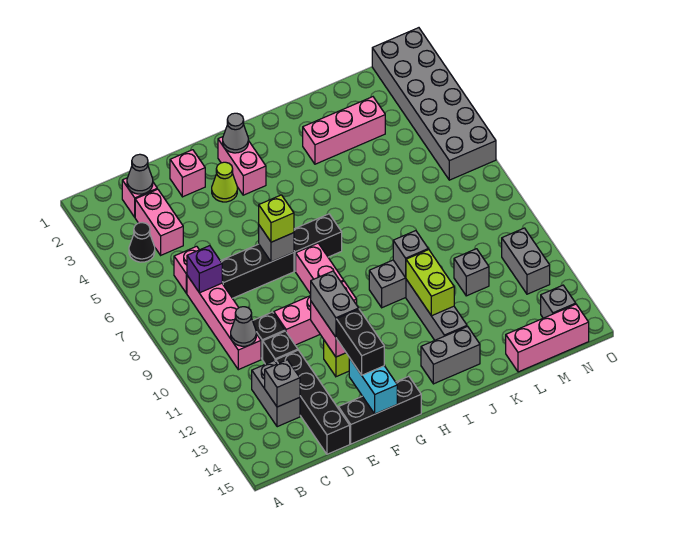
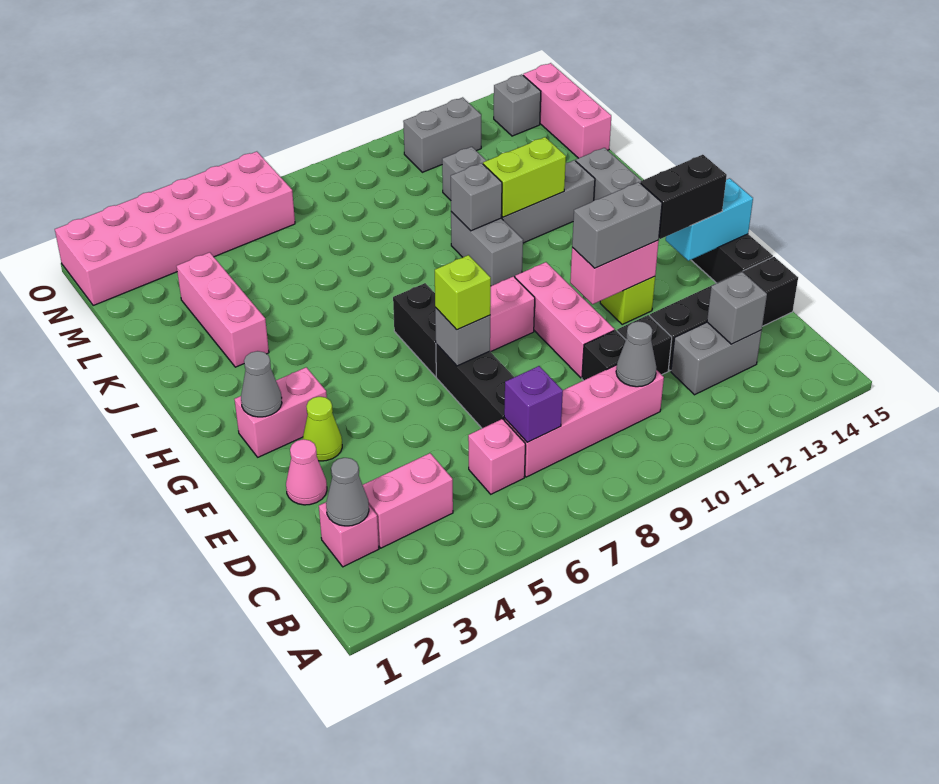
black 1x1 cone [129,223,155,262] -> none
pink 1x1 brick [170,150,205,197] -> pink 1x1 cone [286,439,327,505]
grey 2x6 brick [372,28,496,180] -> pink 2x6 brick [55,152,295,305]

